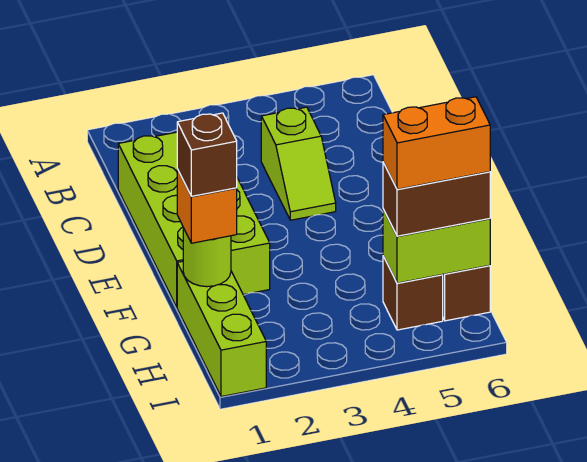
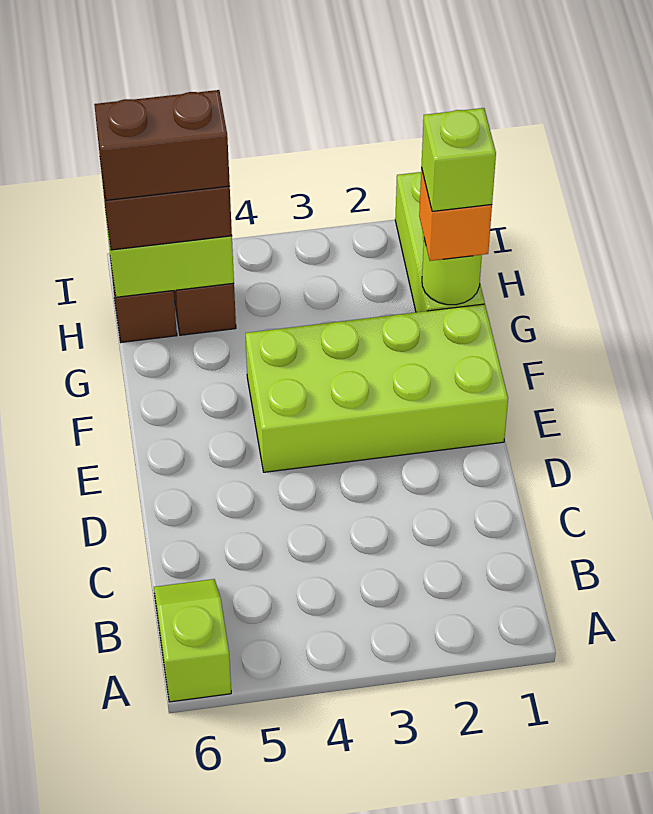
lime 2x4 brick [118,132,270,307] -> lime 2x4 brick turned to [246,304,508,472]
lime 1x2 slope [261,107,336,220] -> lime 1x2 slope moved to [154,579,231,702]
brown 1x1 brick [177,113,237,196] -> lime 1x1 brick [421,108,496,211]
orange 1x2 brick [383,97,490,189] -> brown 1x2 brick [94,90,230,200]

